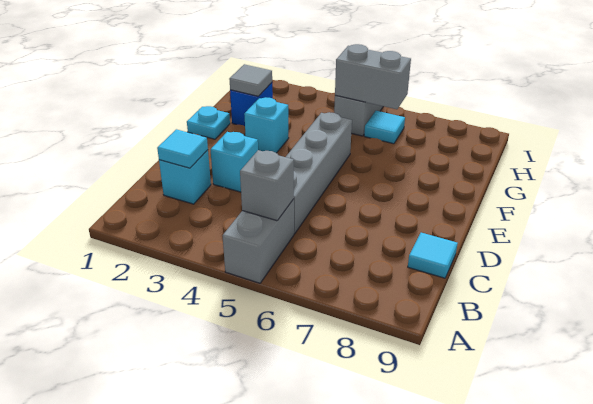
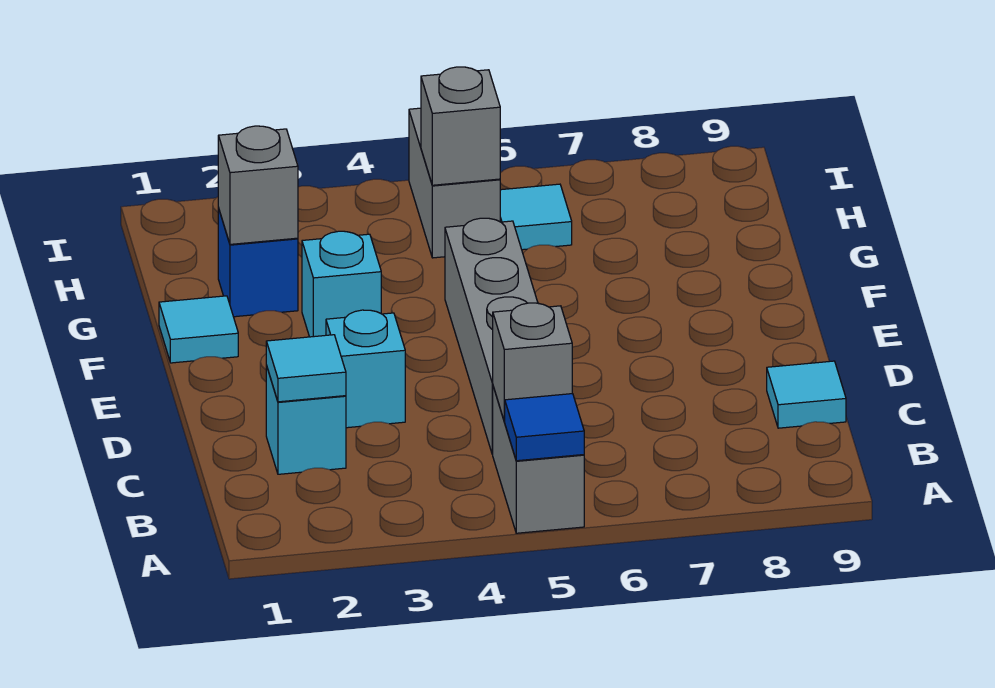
none -> blue 1x1 tile [505,394,584,461]
cyan 1x1 plate [187,106,230,139] -> cyan 1x1 tile [159,296,238,363]
grey 1x1 tile [229,64,272,96] -> grey 1x1 brick [218,126,298,244]
grey 1x2 brick [335,44,411,109] -> grey 1x1 brick [421,67,500,185]

